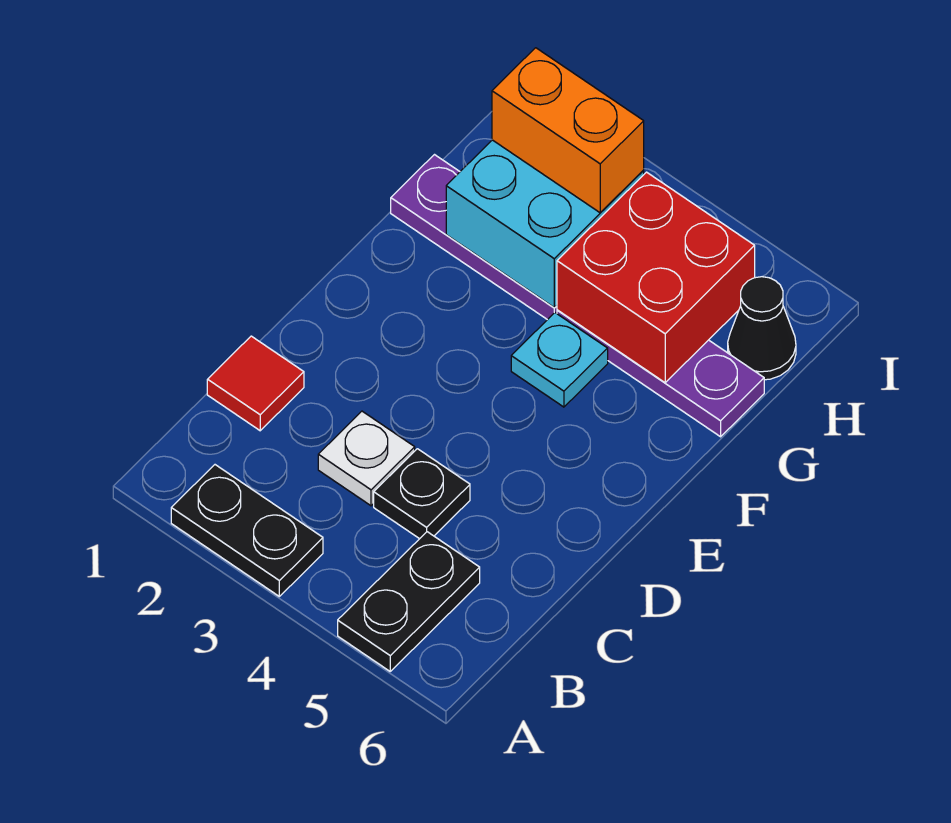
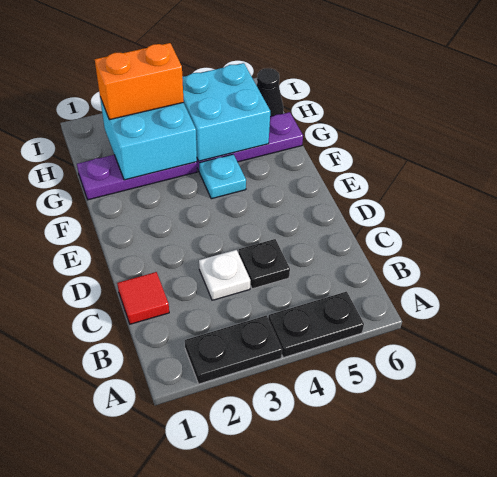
black 1x2 plate [338,532,480,671] -> black 1x2 plate turned to [268,291,364,358]
red 2x2 brick [557,172,755,383] -> cyan 2x2 brick [182,63,270,161]

